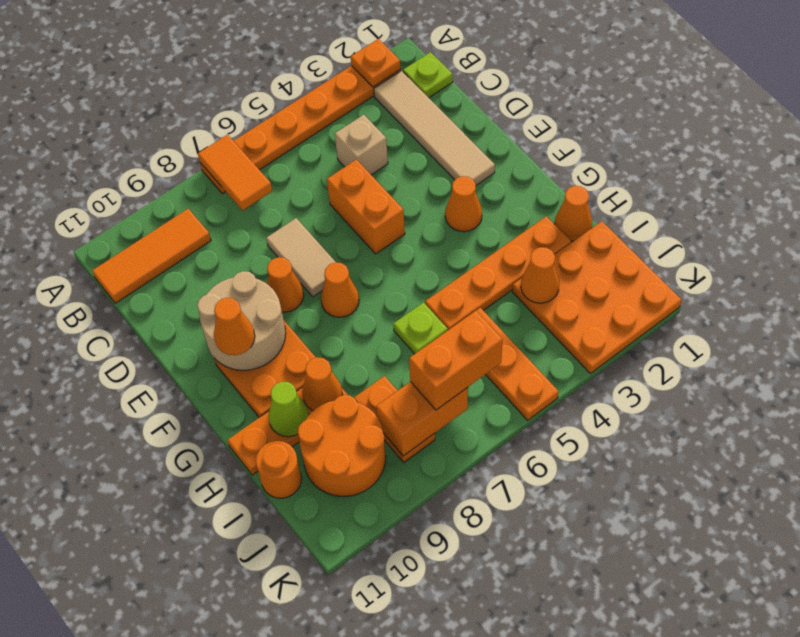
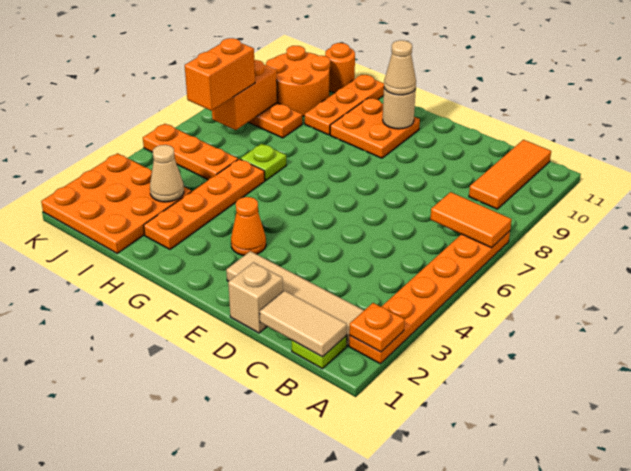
tan 1x1 brick [335,115,388,175] -> tan 1x1 brick moved to [228,262,283,333]
orange 1x2 brick [327,160,405,254] -> none
tan 1x2 tile [266,218,335,297] -> tan 1x2 tile moved to [260,291,347,357]
orange 1x1 cone [267,257,304,312] -> none
tan 2x2 round brick [197,271,286,370] -> tan 1x1 round brick [383,88,416,129]
orange 1x1 cone [321,262,359,317] -> none
orange 1x1 cone [214,298,255,355] -> tan 1x1 cone [384,40,416,95]
orange 1x1 cone [555,186,592,241] -> none
orange 1x1 cone [302,357,342,410] -> none
lime 1x1 cone [268,382,308,437] -> none
orange 1x1 cone [521,247,559,303] -> tan 1x1 cone [150,145,184,202]

